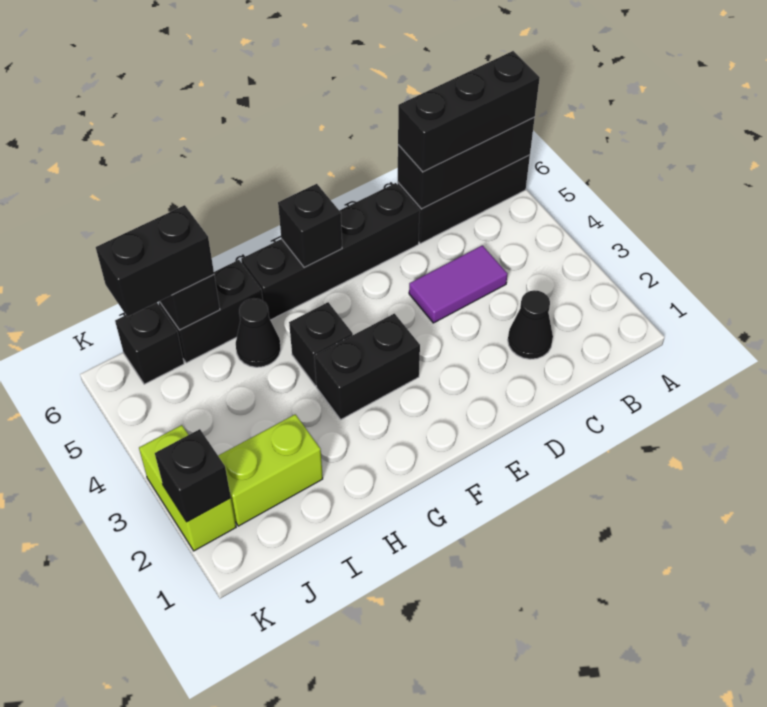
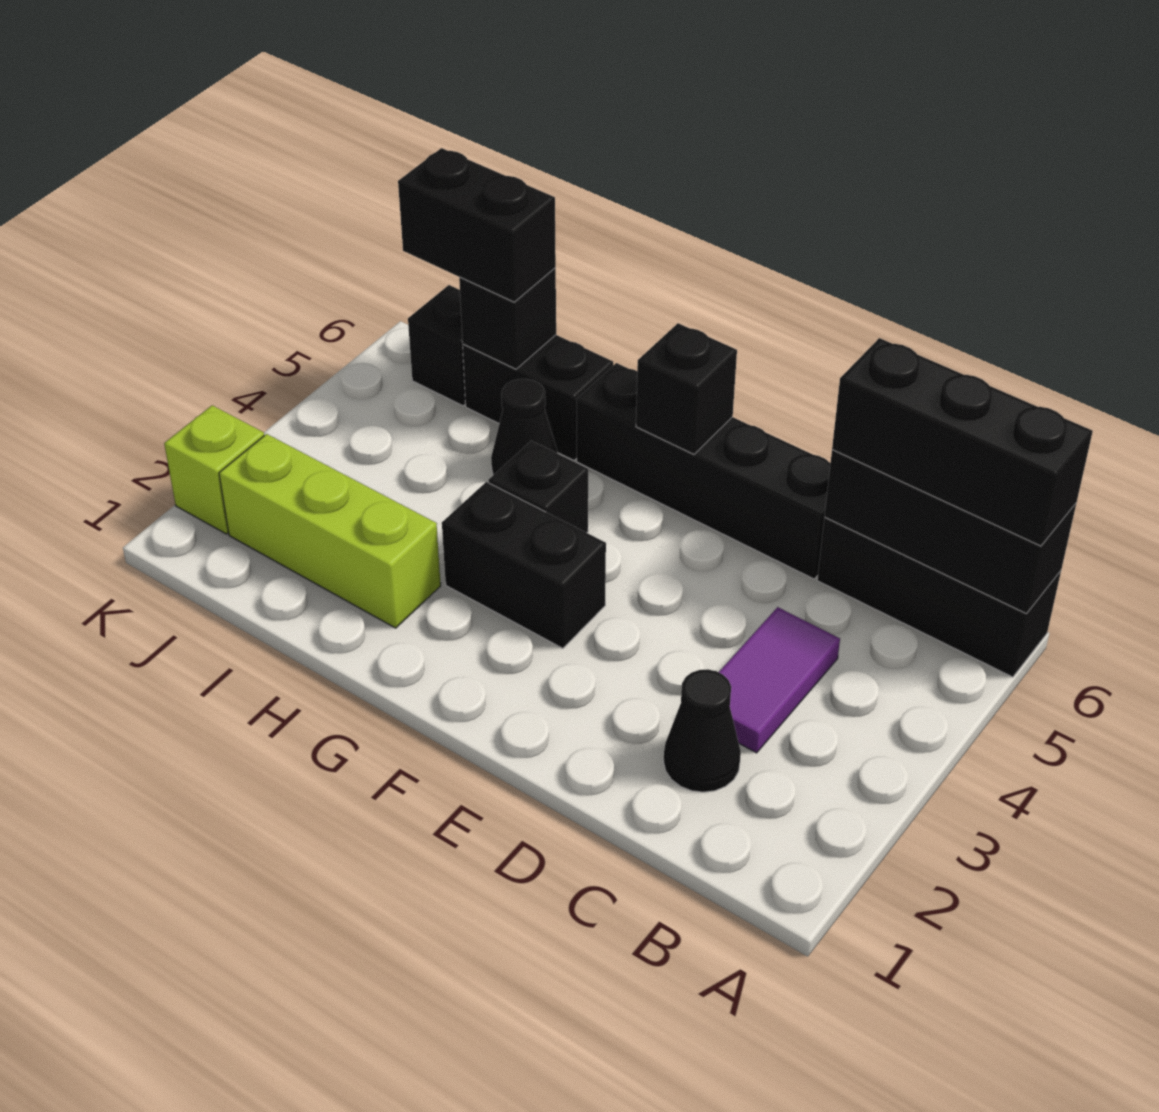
purple 1x2 tile [409,245,507,323] -> purple 1x2 tile turned to [719,607,840,753]
lime 1x2 brick [218,414,323,526] -> lime 1x3 brick [219,434,441,628]
lime 1x2 brick [139,425,236,551] -> lime 1x1 brick [164,405,264,534]
black 1x1 brick [155,429,231,522] -> none

